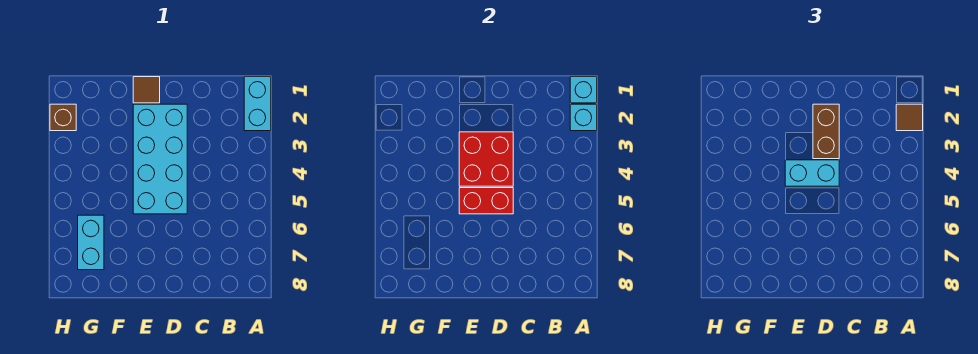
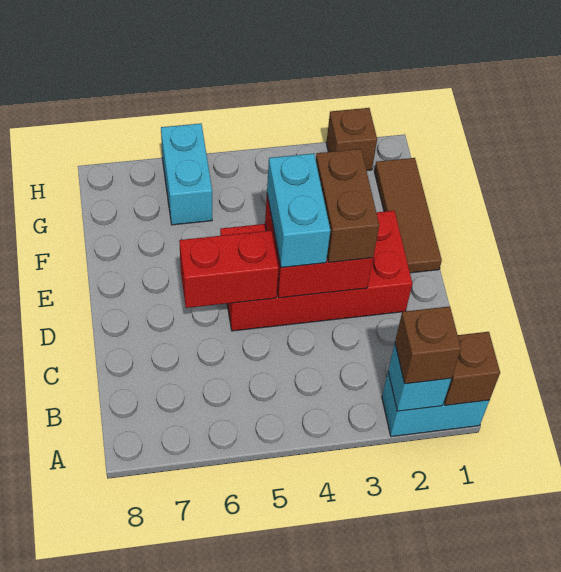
cyan 1x1 brick [570,77,597,103] -> brown 1x1 brick [444,332,500,405]
brown 1x1 tile [896,104,923,131] -> brown 1x1 brick [395,306,461,384]
cyan 2x4 brick [133,104,187,214] -> red 2x4 brick [220,211,412,331]
brown 1x2 brick [813,104,839,159] -> brown 1x2 brick turned to [316,149,379,262]
red 1x2 brick [459,188,513,214] -> red 1x2 brick turned to [179,231,279,308]
brown 1x1 tile [133,77,160,103] -> brown 1x3 tile [374,158,442,273]
cyan 1x2 brick [78,215,104,270] -> cyan 1x2 brick turned to [161,123,212,225]

